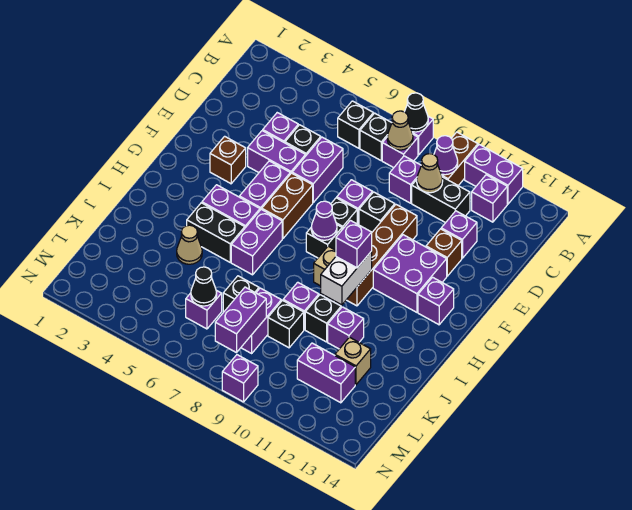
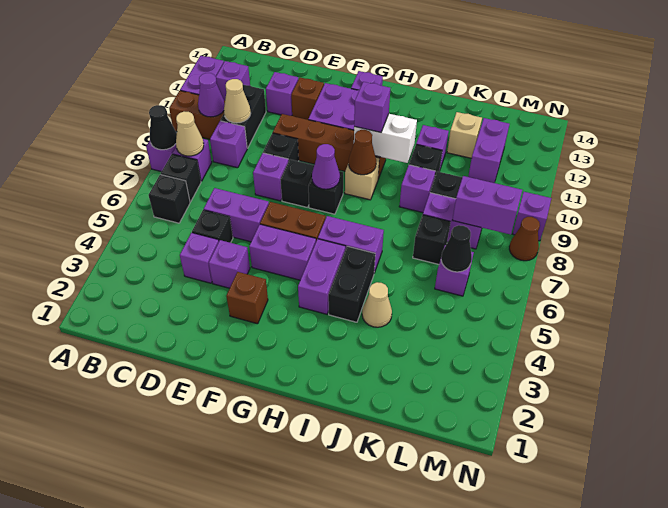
purple 1x2 brick [248,131,306,174] -> purple 1x1 brick [209,240,250,288]
none -> brown 1x1 cone [349,130,376,175]
none -> brown 1x1 cone [509,217,540,261]

